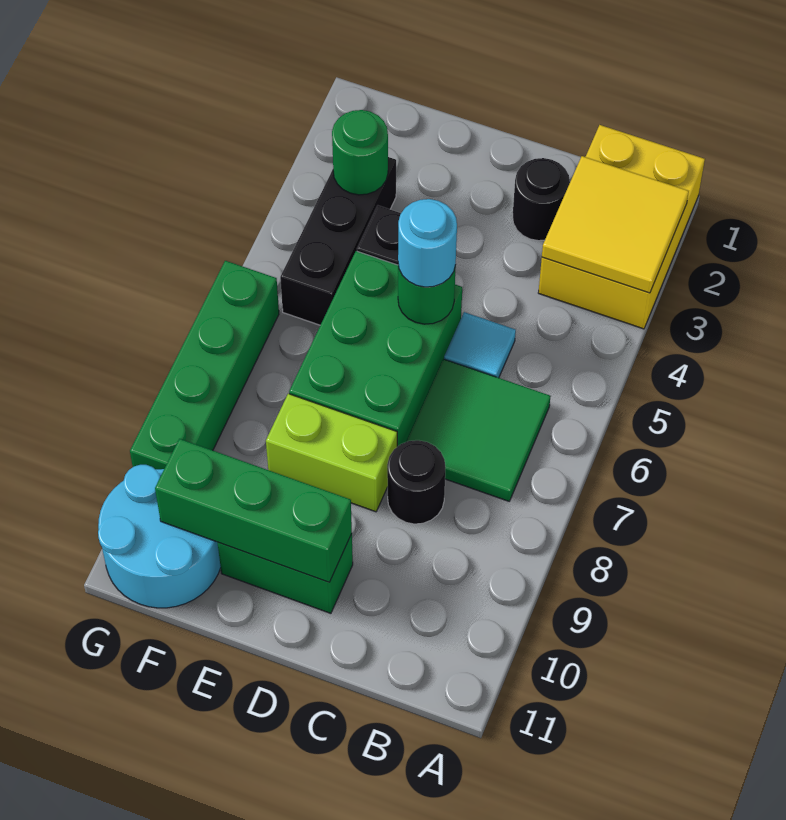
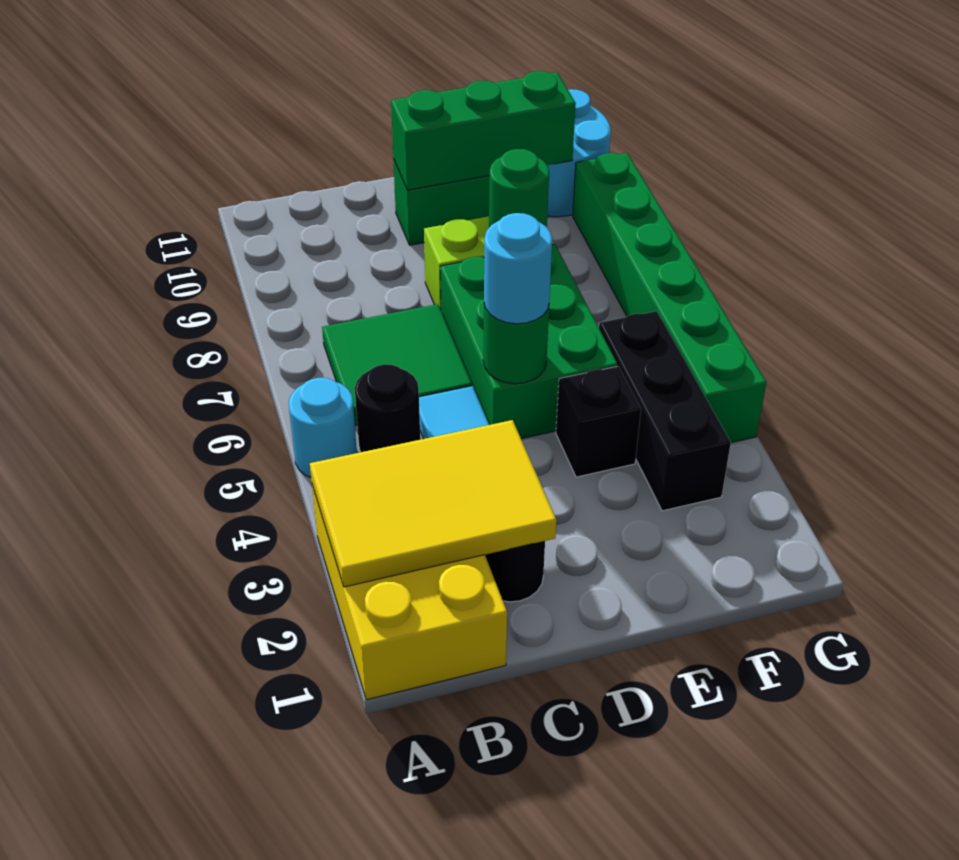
yellow 2x2 tile [542,156,689,293] -> yellow 2x3 tile [310,420,557,587]
none -> cyan 1x1 round brick [289,378,357,478]
black 1x1 round brick [387,440,446,524] -> black 1x1 round brick moved to [355,364,420,452]
green 1x1 round brick [332,110,388,195] -> green 1x1 round brick moved to [489,149,549,227]
green 1x4 brick [130,261,279,469] -> green 1x6 brick [573,153,767,443]

